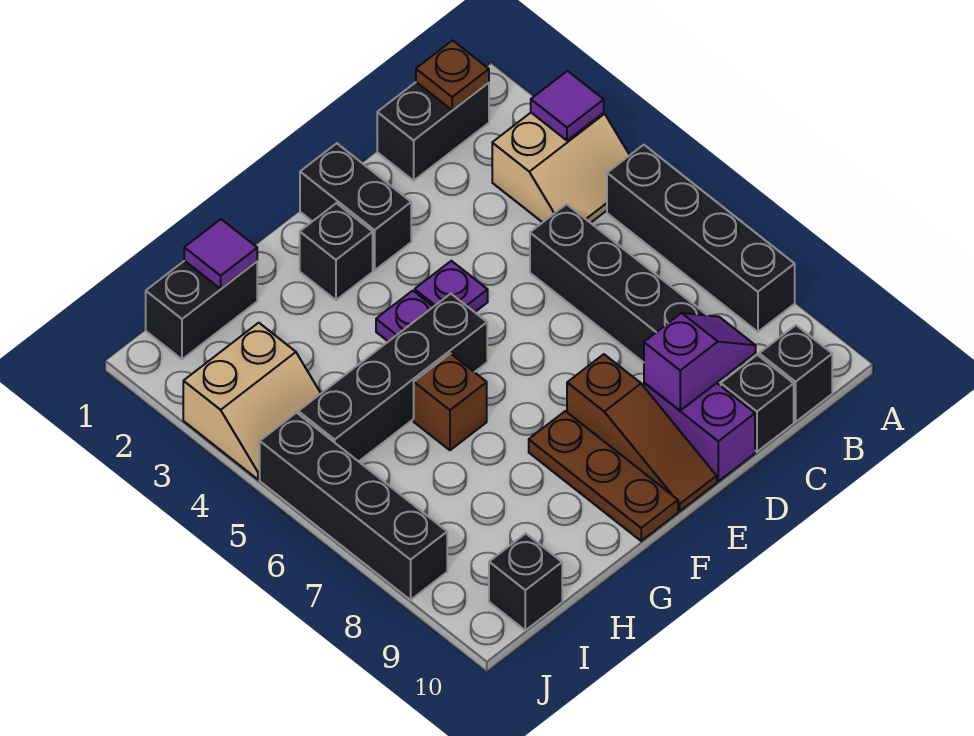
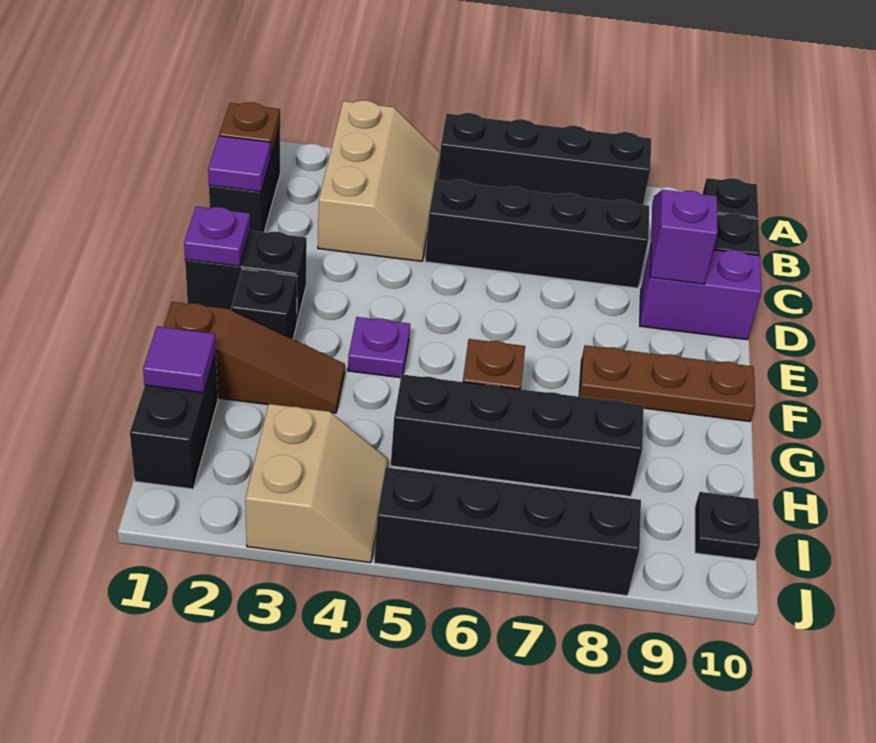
tan 2x2 slope [492,113,630,223] -> tan 2x3 slope [318,100,440,261]
purple 1x1 tile [531,71,604,141] -> purple 1x1 tile moved to [208,136,271,192]
purple 1x1 plate [415,261,488,312] -> purple 1x1 plate moved to [184,207,250,266]
brown 1x3 slope [567,354,717,511] -> brown 1x3 slope moved to [164,302,345,413]
black 1x4 brick [298,294,487,461] -> black 1x4 brick turned to [391,374,644,496]
black 1x1 brick [489,534,562,630] -> black 1x1 plate [695,492,760,561]

